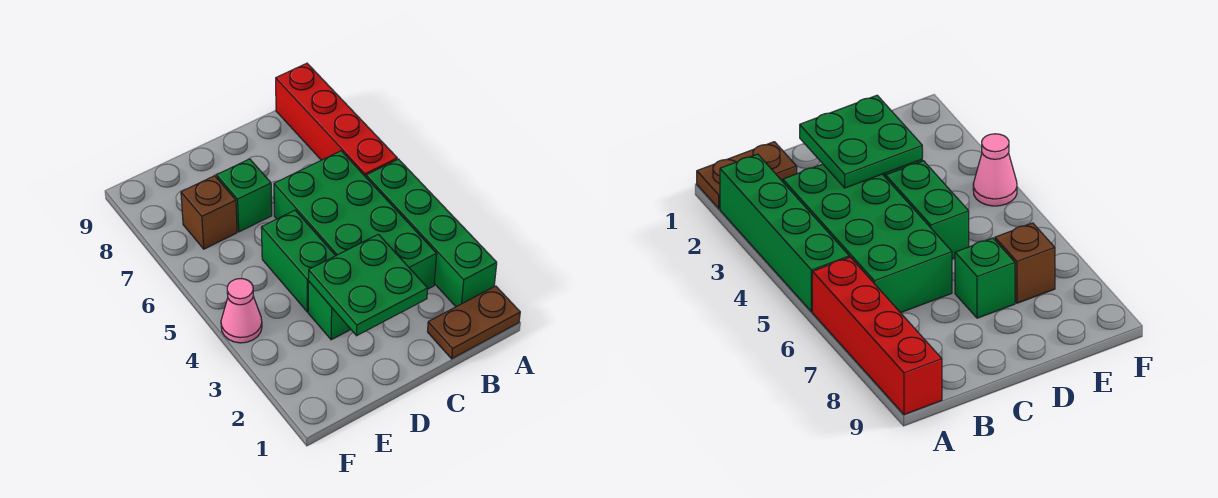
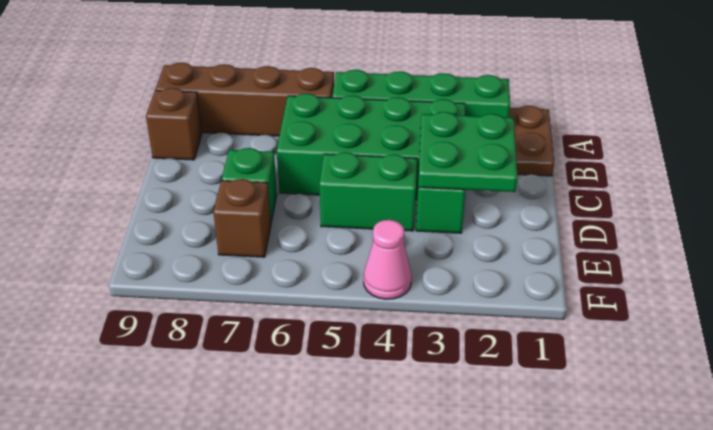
red 1x4 brick [276,63,397,177] -> brown 1x4 brick [155,63,334,136]
none -> brown 1x1 brick [146,88,202,160]

